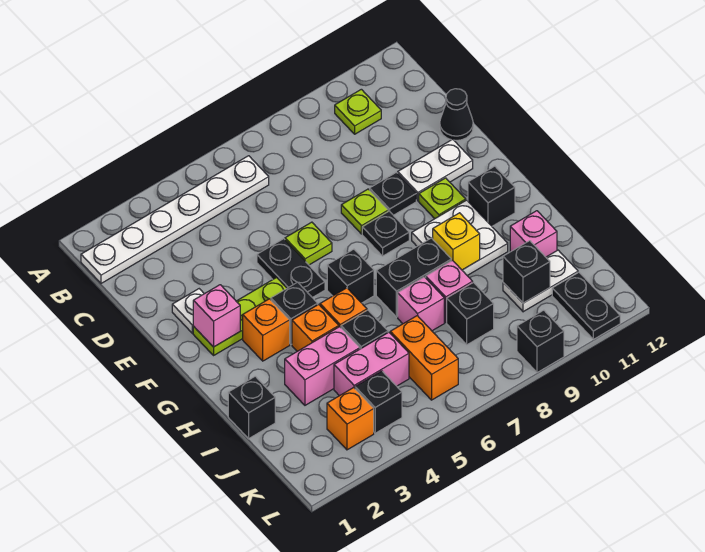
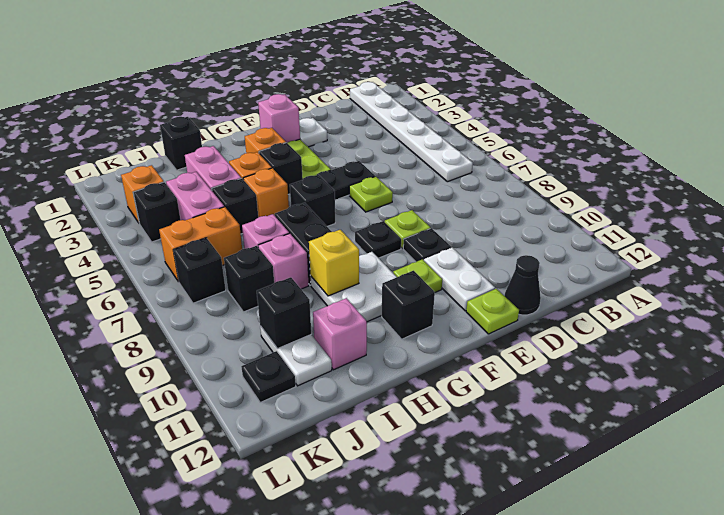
lime 1x1 plate [335,89,381,134] -> lime 1x1 plate moved to [466,289,519,334]
black 1x2 plate [552,273,620,339] -> black 1x1 plate [241,351,296,403]
black 1x1 brick [517,310,564,373] -> black 1x1 brick moved to [173,238,226,303]

